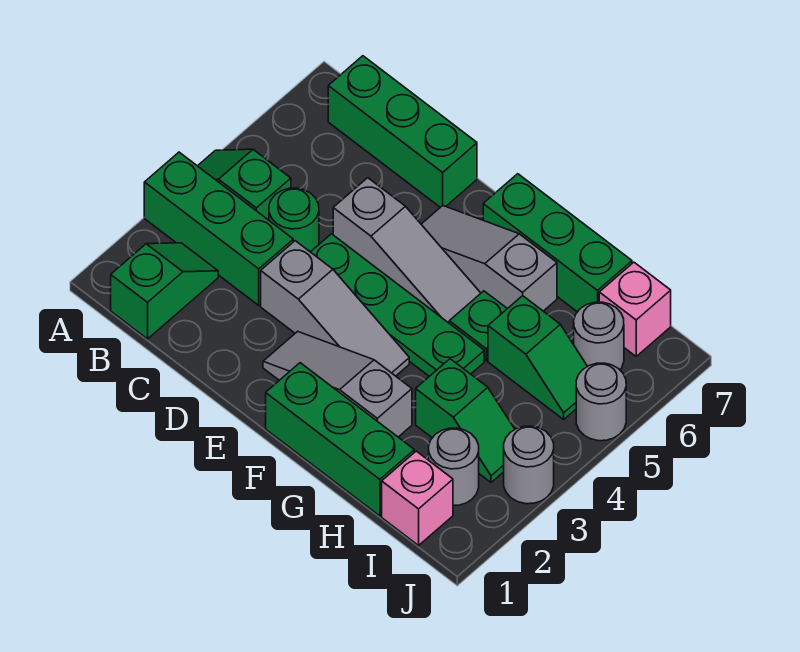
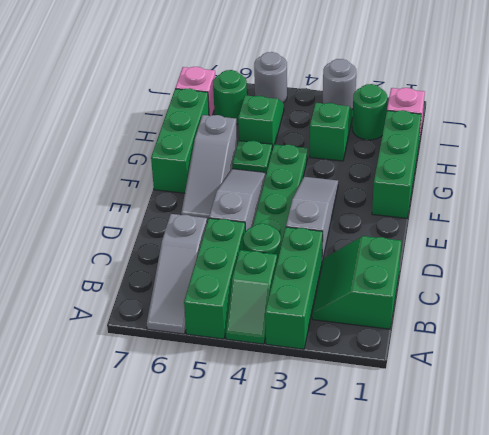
green 1x2 slope [111,243,218,339] -> green 2x2 slope [312,236,401,329]
green 1x3 brick [328,56,477,207] -> green 1x3 brick moved to [184,218,245,339]
grey 1x3 slope [263,331,412,437] -> grey 1x3 slope moved to [147,214,207,334]
grey 1x1 round brick [429,428,479,506] -> green 1x1 round brick [352,84,387,140]
grey 1x1 round brick [574,302,624,370] -> green 1x1 round brick [213,70,247,124]

